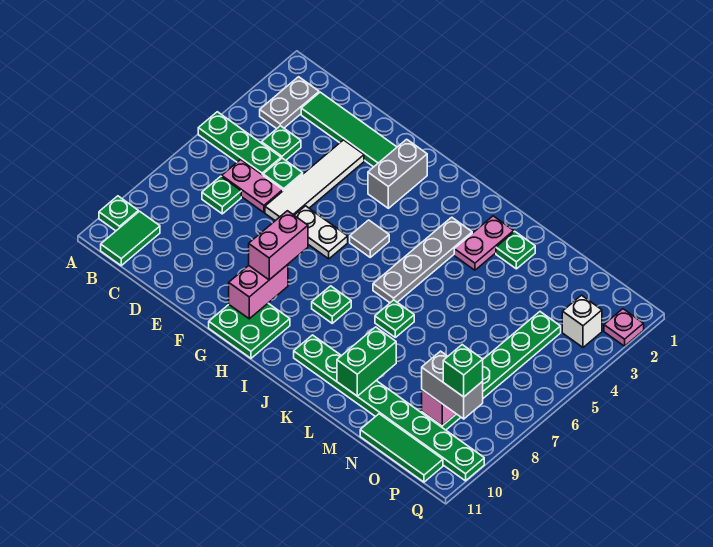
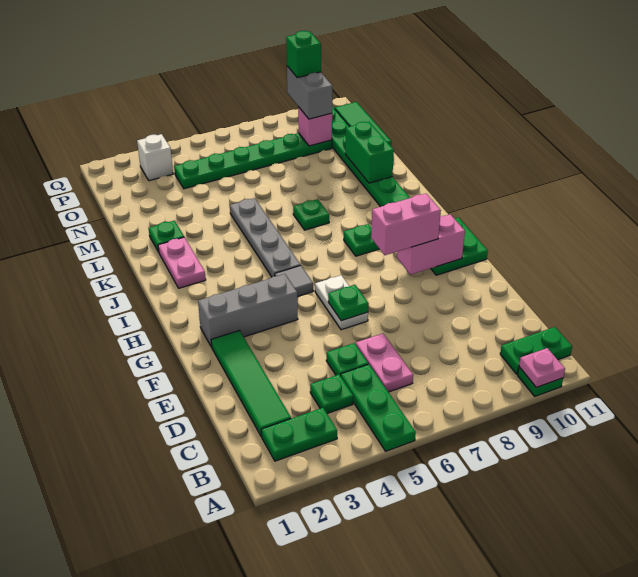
grey 1x2 plate [260,77,319,129] -> green 1x2 plate [261,408,337,461]
green 1x2 tile [101,211,160,265] -> green 1x2 plate [500,327,572,374]
green 1x1 plate [202,176,241,214] -> green 1x1 plate moved to [328,285,369,321]
white 1x4 tile [265,140,364,221] -> none
grey 1x2 brick [368,139,427,208] -> grey 1x3 brick [198,274,298,347]
grey 1x4 plate [373,217,472,303] -> grey 1x4 plate turned to [230,198,301,277]
pink 1x2 plate [454,216,514,270] -> pink 1x2 plate turned to [158,237,206,288]
green 1x2 brick [337,327,396,396] -> green 1x2 brick turned to [345,122,394,183]
pink 1x1 plate [604,309,644,346] -> pink 1x1 plate moved to [519,348,565,387]

